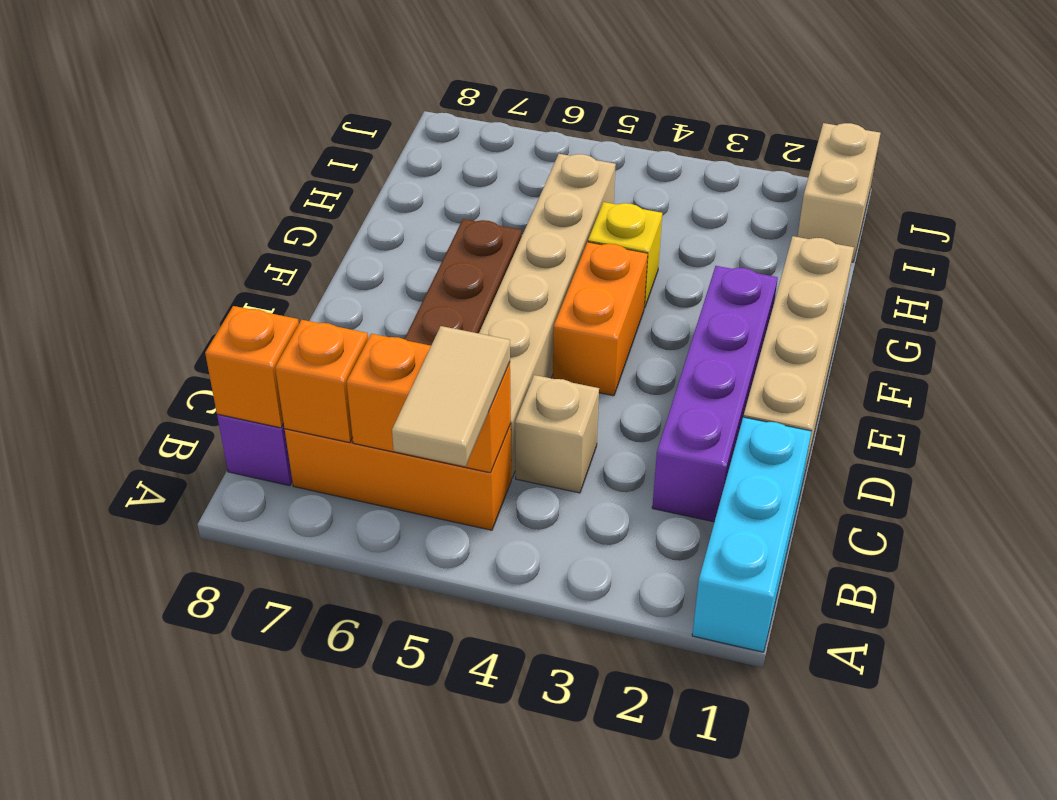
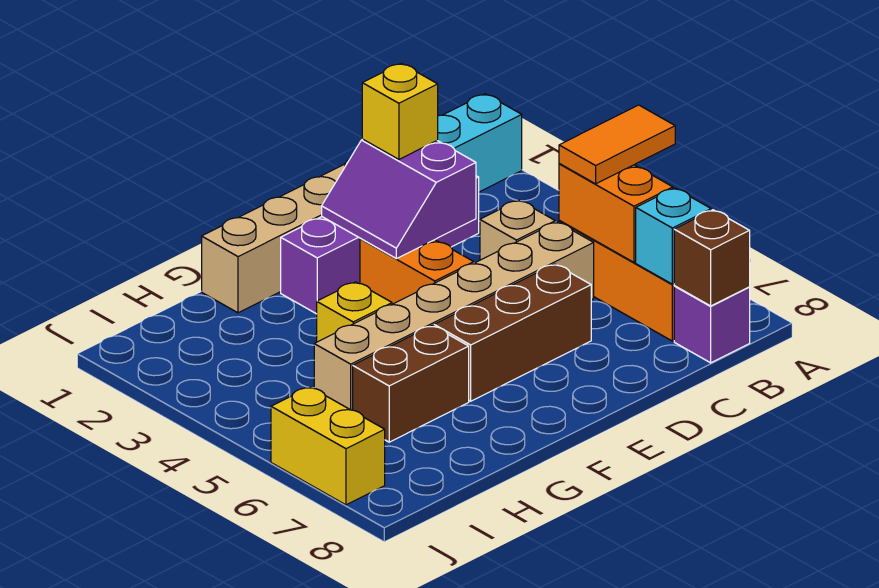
tan 1x2 tile [392,326,510,466] -> orange 1x2 tile [559,105,675,184]
orange 1x1 brick [275,320,368,443] -> cyan 1x1 brick [636,188,711,284]
orange 1x1 brick [205,306,299,428] -> brown 1x1 brick [674,210,750,306]
none -> purple 2x2 slope [322,139,476,259]
none -> yellow 1x1 brick [362,63,438,159]
orange 1x2 brick [553,242,648,396] -> orange 1x2 brick turned to [360,238,474,304]
none -> brown 1x2 brick [353,325,469,442]
tan 1x2 brick [797,123,880,262] -> none
none -> yellow 1x2 brick [271,387,385,505]

